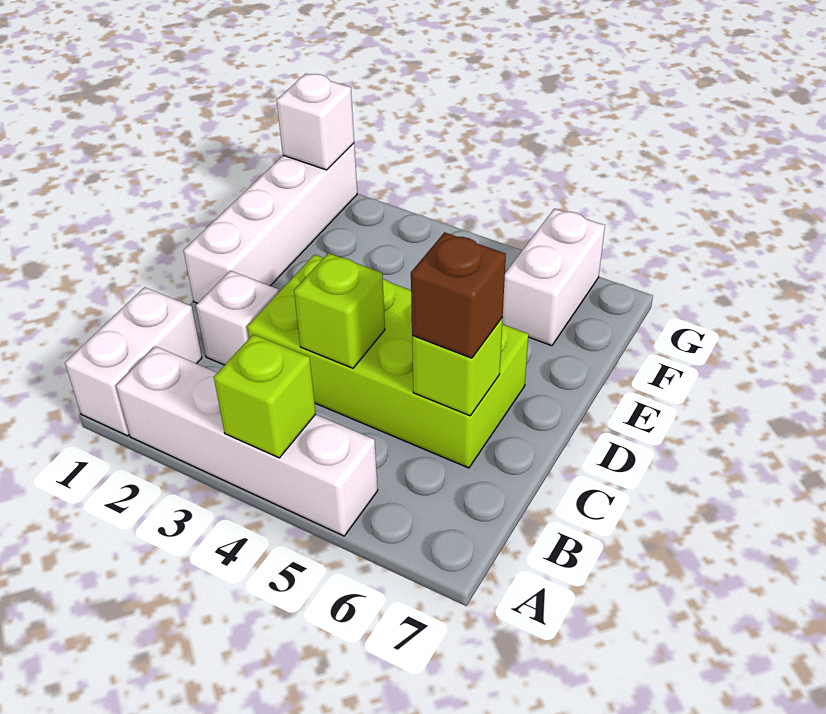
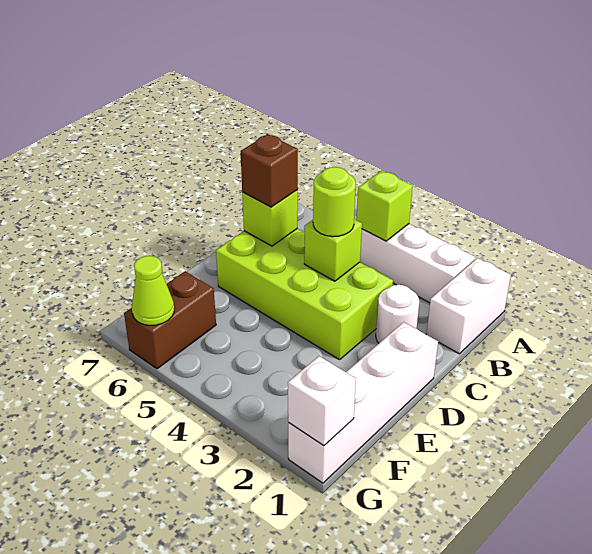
white 1x1 brick [196,271,279,365] -> white 1x1 round brick [376,285,419,343]
none -> lime 1x1 round brick [313,167,356,237]
white 1x2 brick [502,209,605,346] -> brown 1x2 brick [124,271,216,369]
none -> lime 1x1 cone [132,256,174,326]

